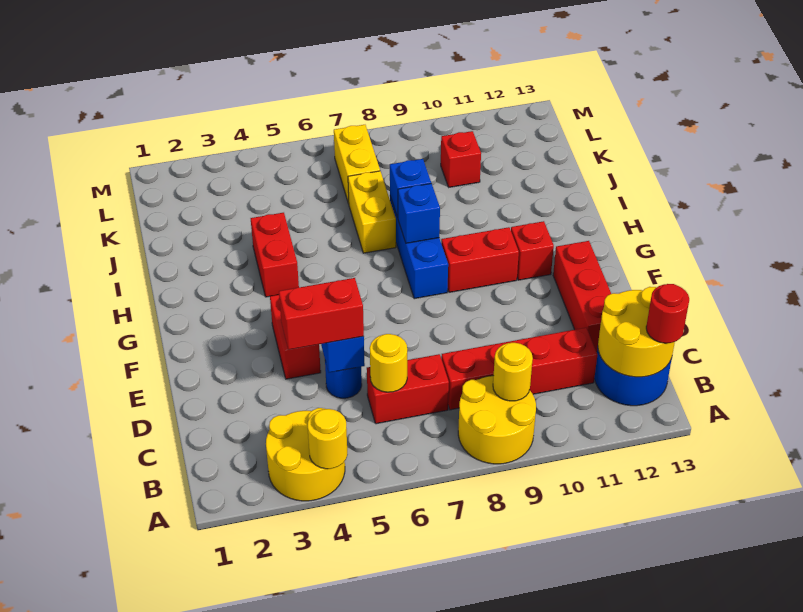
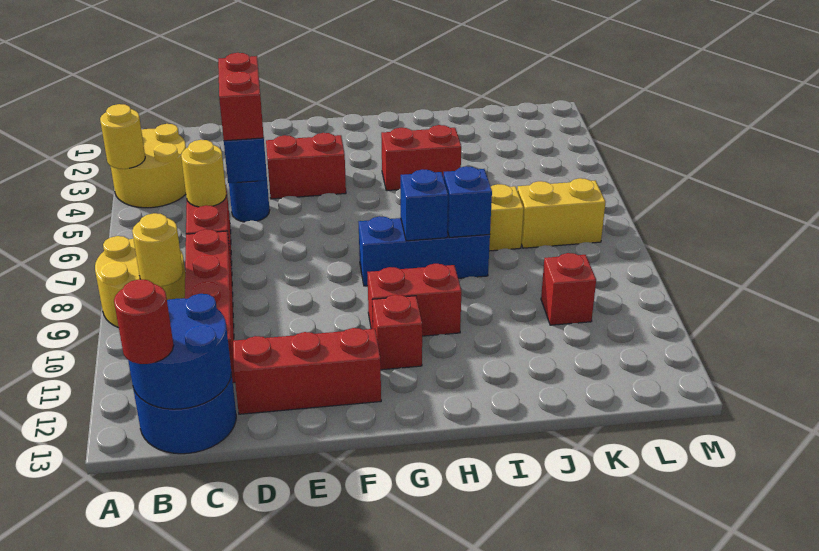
yellow 2x2 round brick [598,287,675,377] -> blue 2x2 round brick [128,294,231,409]
red 1x2 brick [441,227,519,292] -> red 1x2 brick turned to [367,264,461,336]

